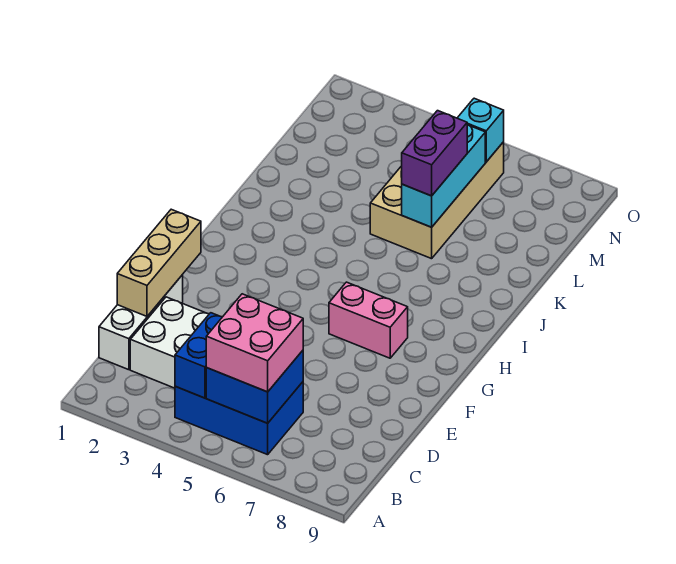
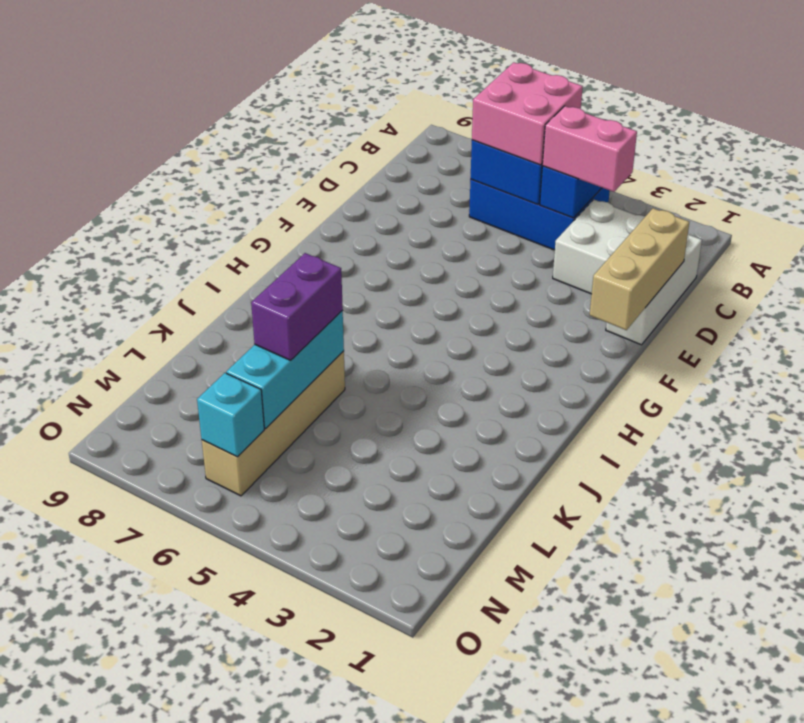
pink 1x2 brick [329,282,408,358] -> pink 1x2 brick moved to [542,106,637,192]
tan 2x4 brick [370,142,504,259] -> tan 1x4 brick [202,351,345,496]

